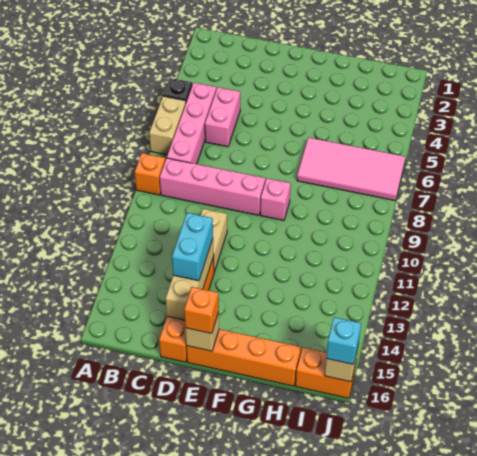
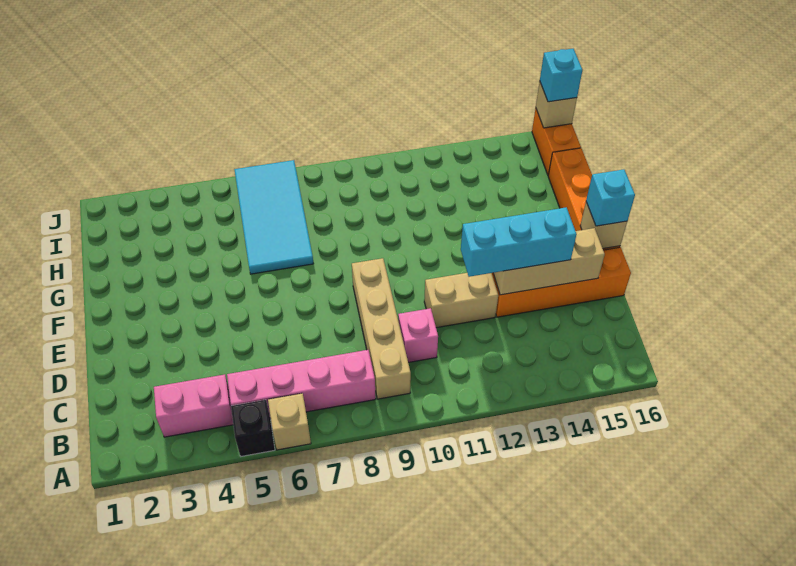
tan 1x2 brick [149,96,186,155] -> tan 1x1 brick [268,393,311,450]
orange 1x1 brick [135,153,165,195] -> none
pink 1x4 brick [160,158,265,215] -> tan 1x4 brick [352,258,411,399]
pink 1x2 brick [205,87,240,147] -> pink 1x2 brick moved to [154,374,233,437]
cyan 1x2 brick [172,213,213,281] -> cyan 1x3 brick [461,207,577,277]
orange 1x1 brick [184,287,219,333] -> cyan 1x1 brick [586,169,635,226]
pink 1x1 brick [260,178,291,221] -> pink 1x1 brick moved to [398,308,438,362]
pink 2x4 tile [297,137,406,201] -> cyan 2x4 tile [234,160,314,274]

